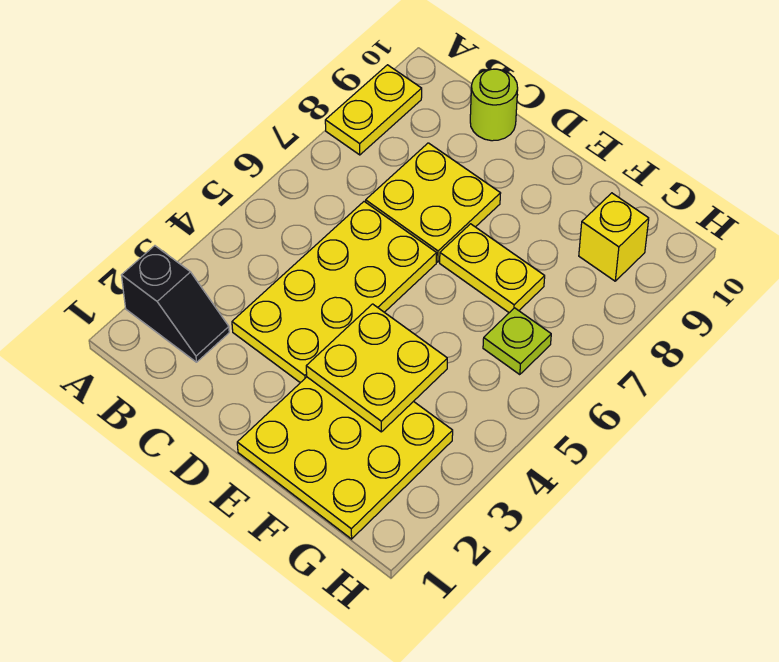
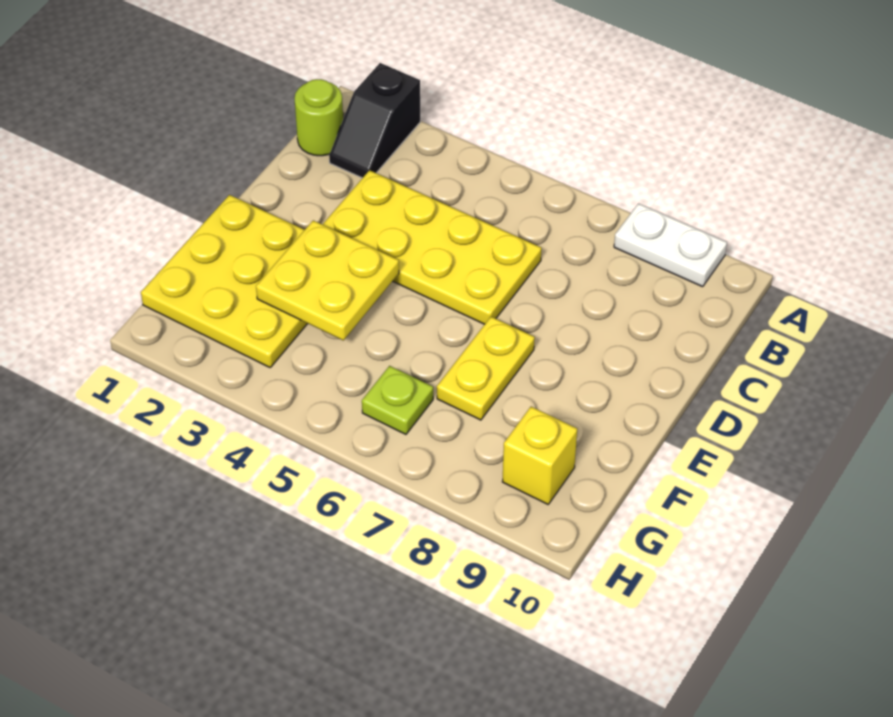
yellow 1x2 plate [325,65,422,155] -> white 1x2 plate [614,204,727,287]
yellow 2x2 plate [366,143,501,262] -> none
lime 1x1 round brick [470,69,518,141] -> lime 1x1 round brick moved to [294,79,343,156]

